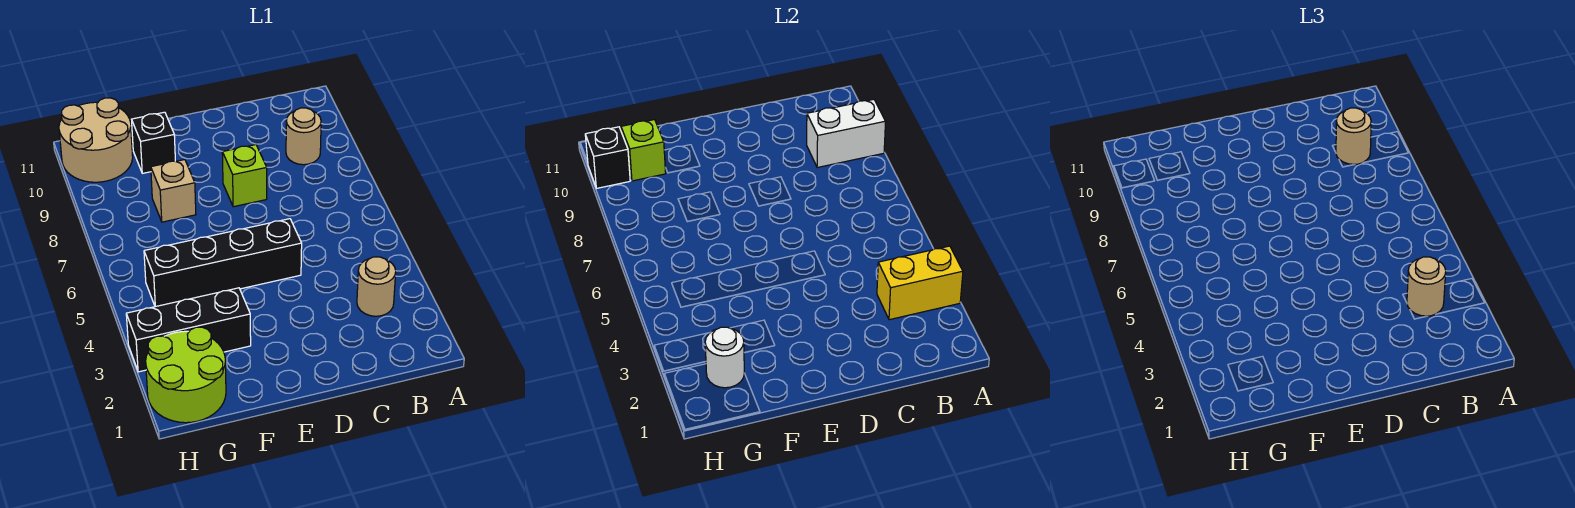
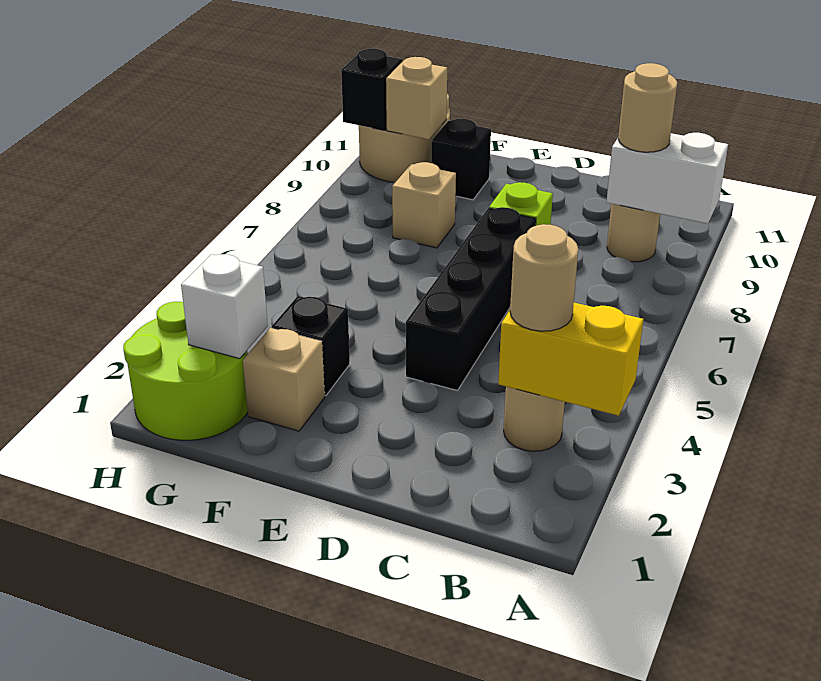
black 1x4 brick [144,219,302,307] -> black 1x4 brick turned to [406,207,536,391]
none -> tan 1x1 brick [243,328,325,431]
black 1x3 brick [126,288,251,372] -> black 1x1 brick [272,296,350,396]
white 1x1 round brick [705,327,744,388] -> white 1x1 brick [181,254,268,359]
lime 1x1 brick [621,120,666,181] -> tan 1x1 brick [386,57,447,139]

